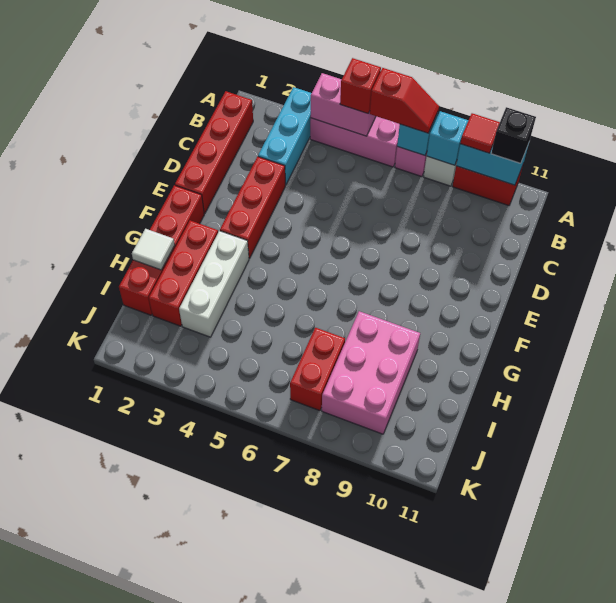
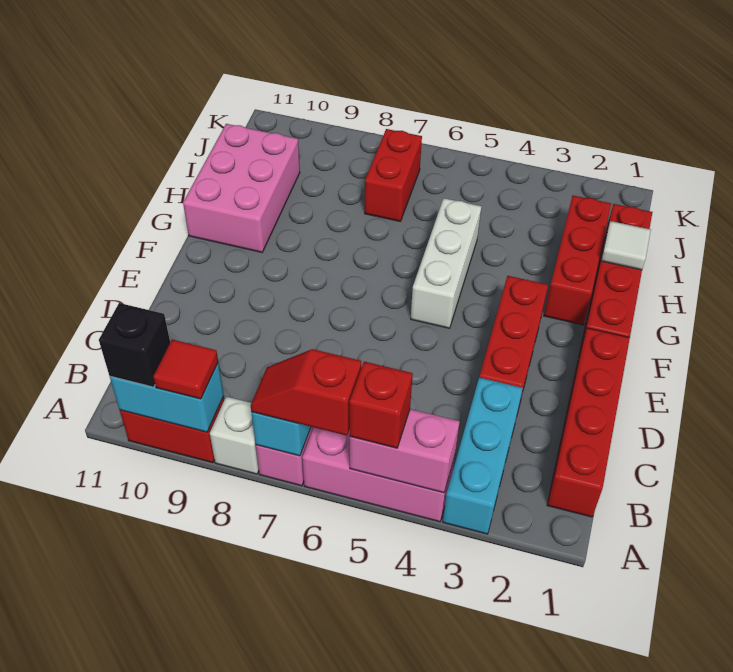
cyan 1x1 brick [427,111,468,165] -> none
white 1x3 brick [179,231,249,337] -> white 1x3 brick moved to [411,198,482,328]
pink 2x3 brick [322,311,420,434] -> pink 2x3 brick moved to [183,124,300,252]

